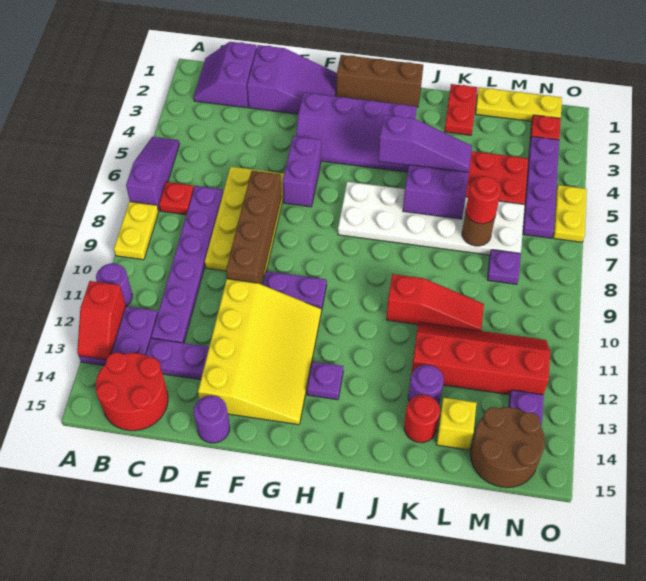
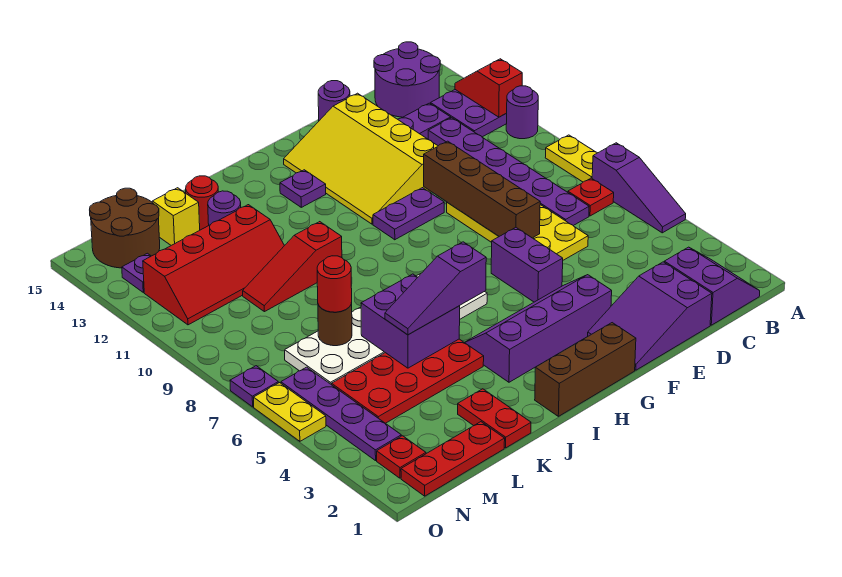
red 2x2 round brick [96,353,168,431] -> purple 2x2 round brick [374,42,440,117]
yellow 1x3 plate [475,87,562,121] -> red 1x3 plate [401,422,505,496]
purple 1x1 plate [487,250,521,284] -> purple 1x1 plate moved to [230,366,278,407]

